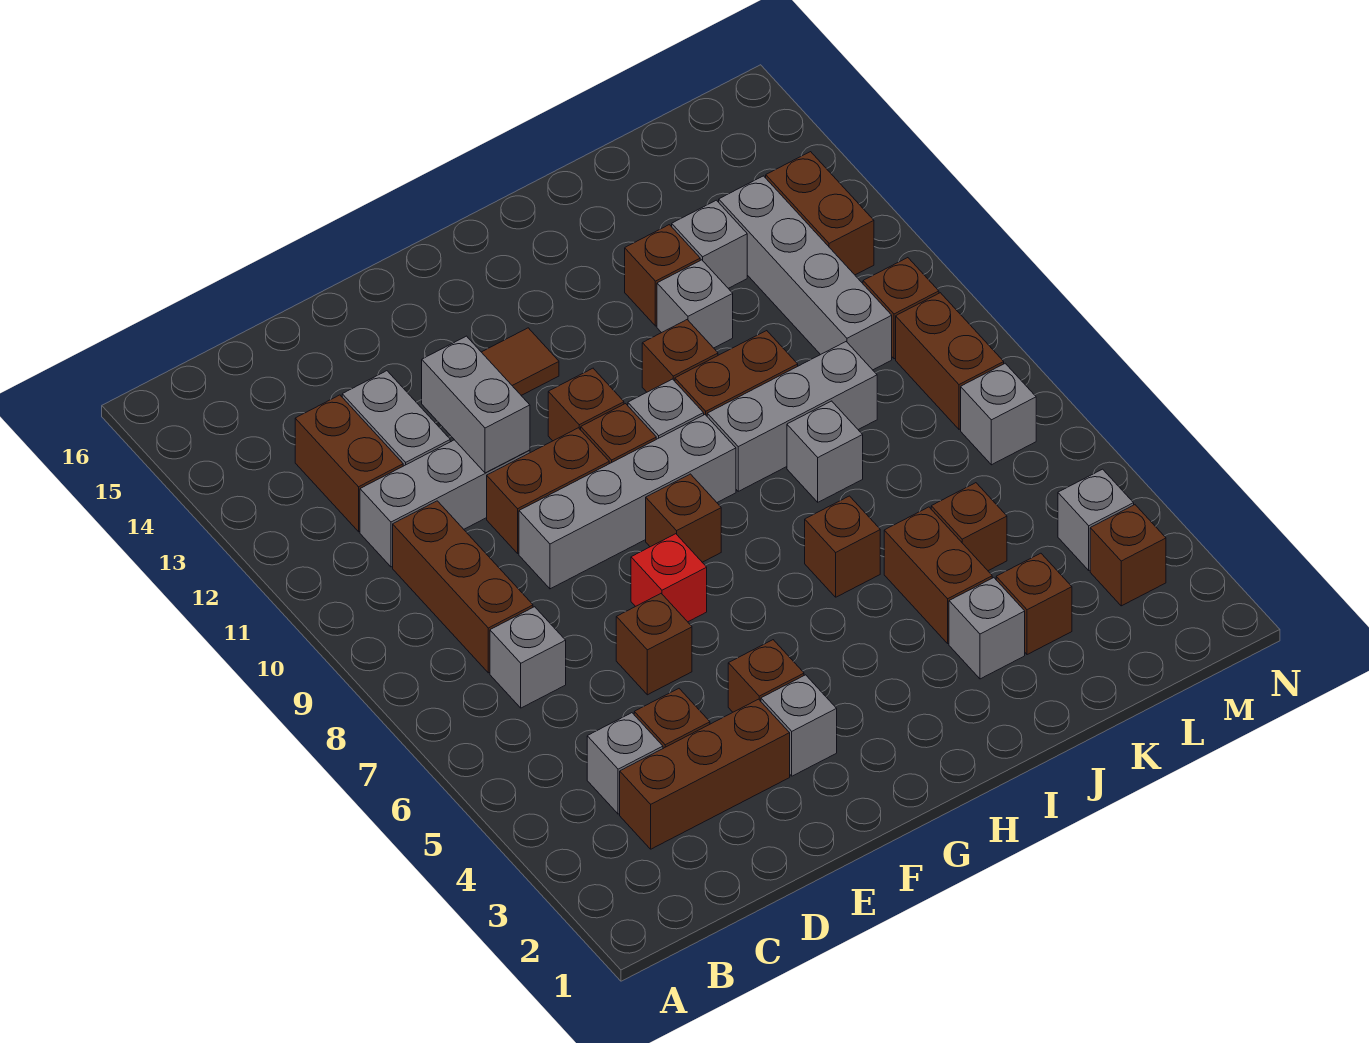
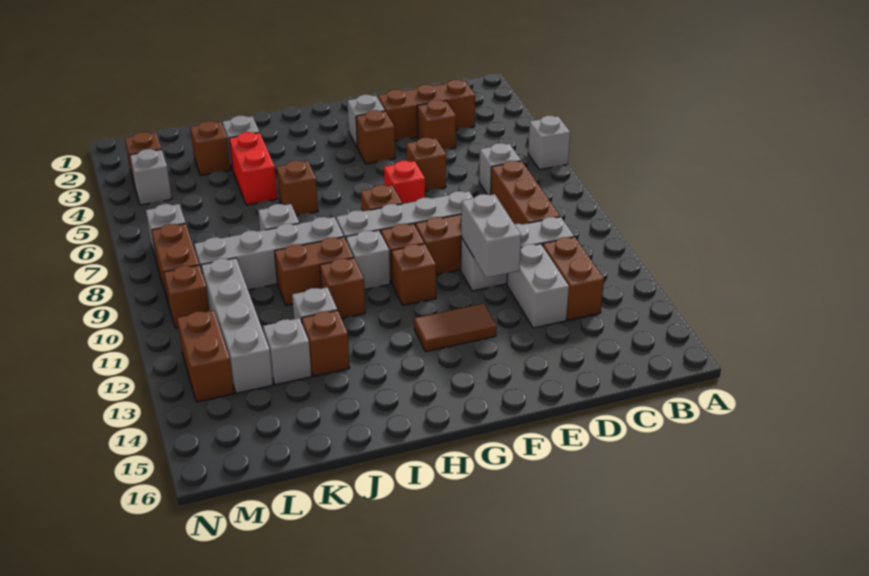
grey 1x1 brick [587,713,663,814] -> grey 1x1 brick moved to [528,116,570,170]
grey 1x3 brick [707,342,877,491] -> grey 1x4 brick [194,217,344,290]
brown 1x2 brick [884,507,992,643] -> red 1x2 brick [229,132,277,205]
brown 1x1 brick [931,483,1007,571] -> none

